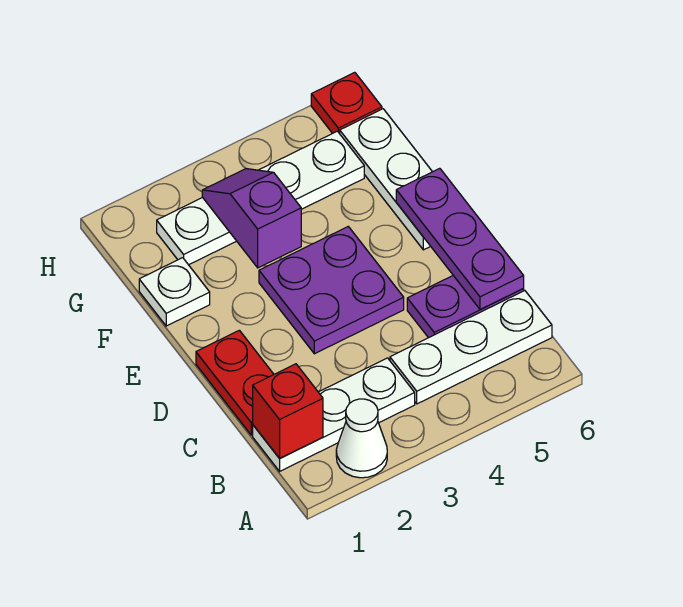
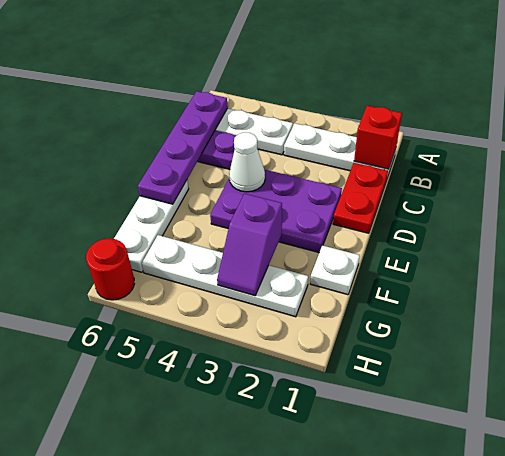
white 1x1 cone [336,399,387,478] -> white 1x1 cone moved to [229,132,265,192]
purple 1x3 plate [396,168,524,309] -> purple 1x4 plate [138,91,228,204]
purple 2x2 plate [259,227,404,354] -> purple 2x3 plate [210,169,342,252]
red 1x1 plate [311,72,382,134] -> red 1x1 round brick [86,238,134,300]

